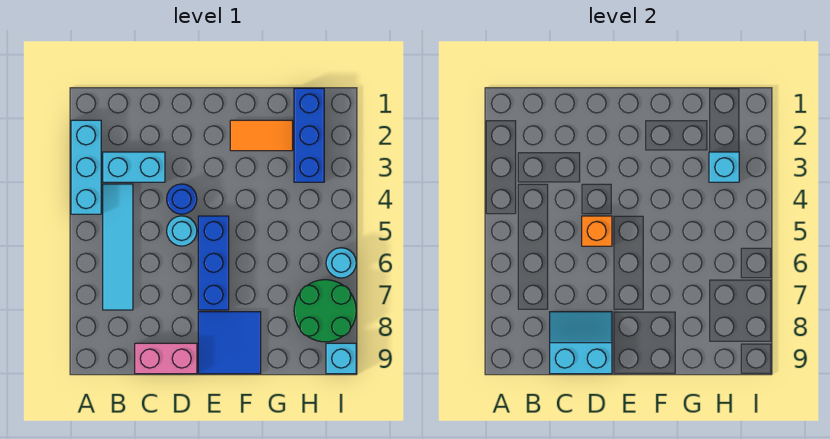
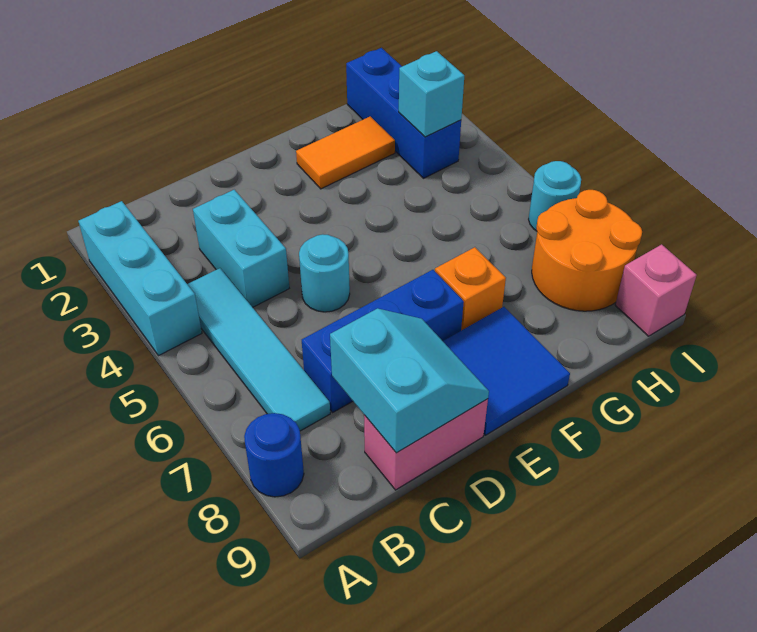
cyan 1x2 brick [103,152,165,182] -> cyan 1x2 brick turned to [193,190,289,307]
cyan 2x2 slope [550,312,612,374] -> cyan 2x2 slope turned to [330,308,489,453]
blue 1x1 round brick [167,184,197,214] -> blue 1x1 round brick moved to [244,413,304,497]
orange 1x1 brick [582,216,612,246] -> orange 1x1 brick moved to [435,247,506,330]
blue 1x3 brick [198,216,229,310] -> blue 1x3 brick turned to [302,270,464,412]
green 2x2 round brick [294,280,356,342] -> orange 2x2 round brick [532,190,642,311]
cyan 1x1 brick [326,343,356,374] -> pink 1x1 brick [615,244,697,336]

